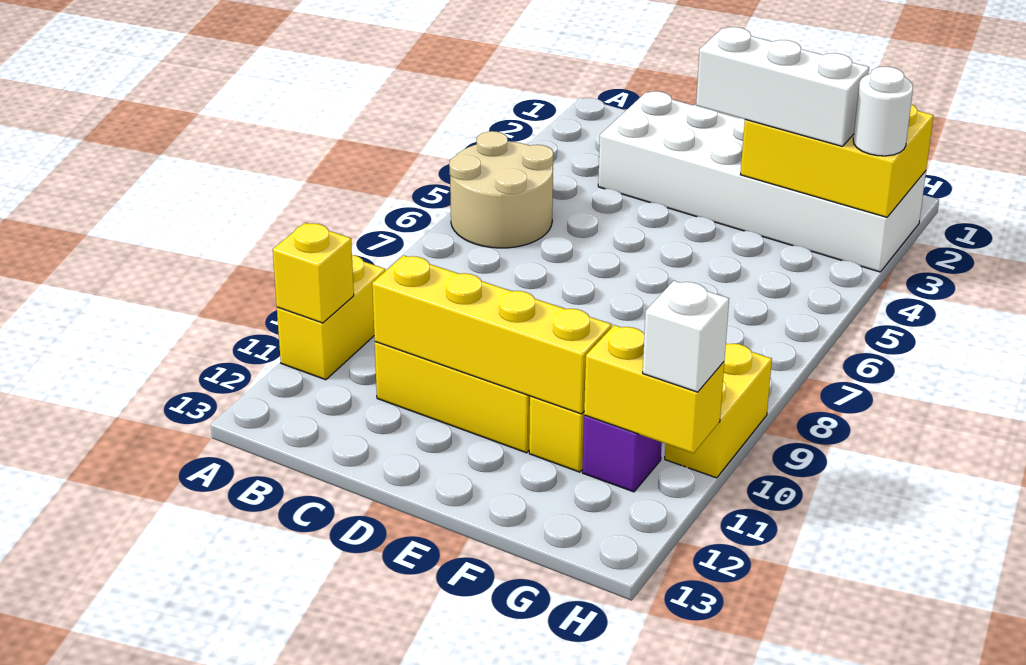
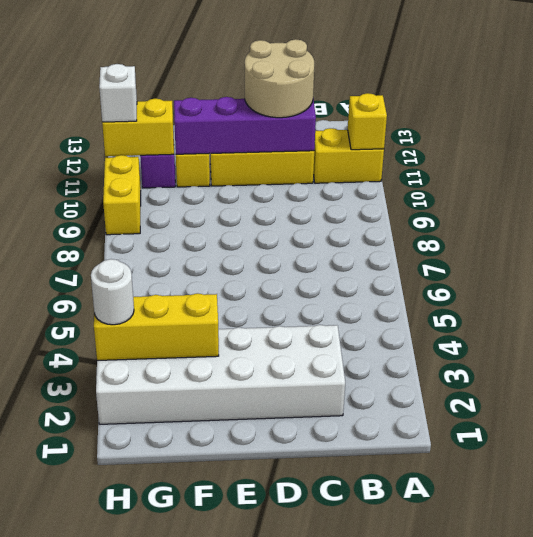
tan 2x2 round brick [449,131,553,248] -> tan 2x2 round brick moved to [245,39,314,118]
yellow 1x2 brick [277,255,385,380] -> yellow 1x2 brick turned to [313,128,384,183]
yellow 1x4 brick [372,255,612,414] -> purple 1x4 brick [174,97,316,154]
white 1x3 brick [696,27,869,147] -> none
yellow 2x3 brick [740,104,934,217] -> yellow 1x3 brick [94,293,219,360]

